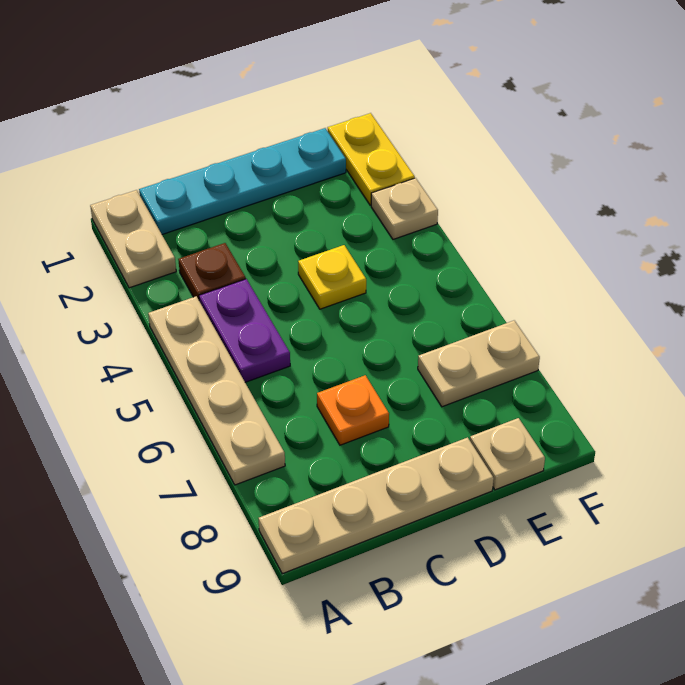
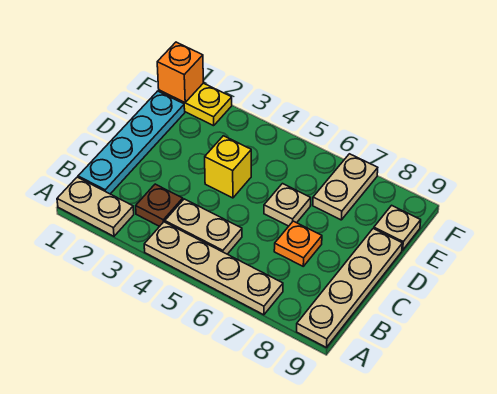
purple 1x2 plate [199,279,290,382] -> tan 1x2 plate [165,199,242,254]
yellow 1x1 plate [298,245,366,309] -> yellow 1x1 brick [205,136,251,198]
none -> orange 1x1 brick [157,42,203,103]
tan 1x1 plate [371,178,438,239] -> tan 1x1 plate moved to [264,184,311,226]

